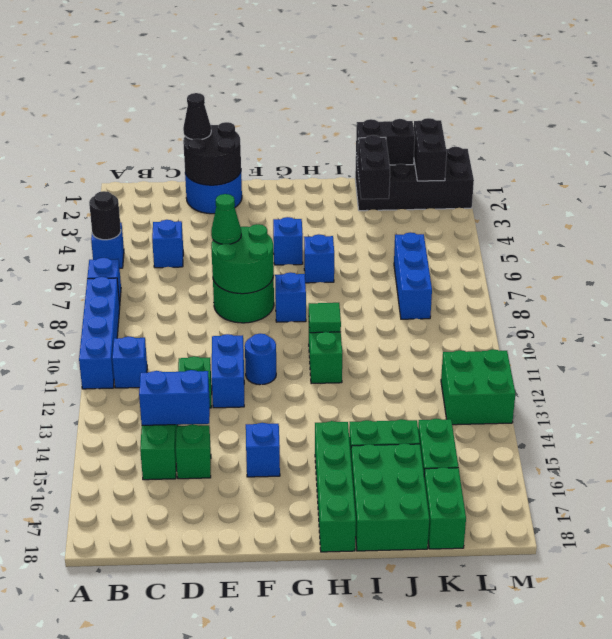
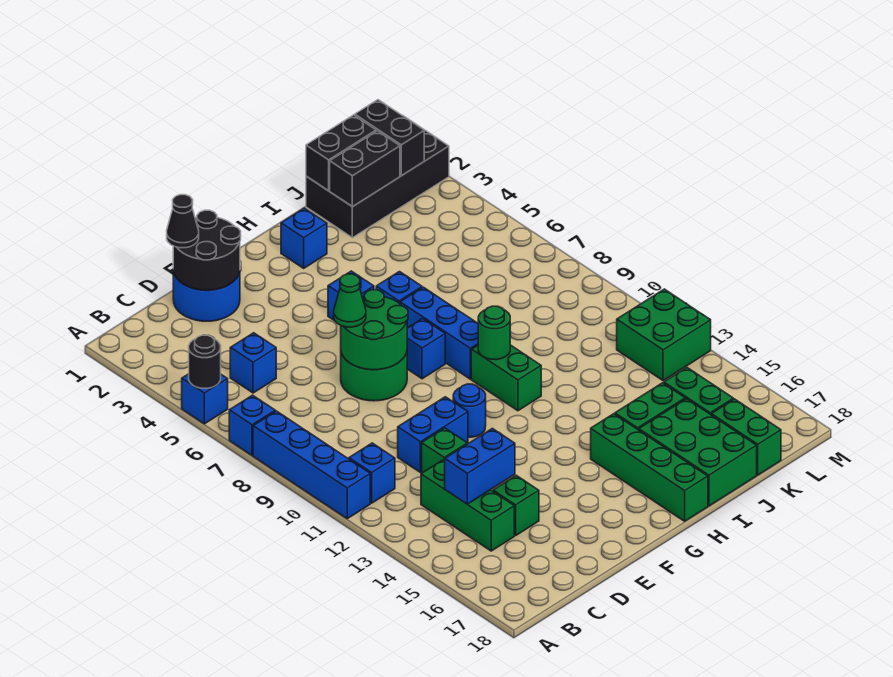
blue 1x2 brick [212,334,244,408] -> blue 1x2 brick turned to [398,397,468,472]
blue 1x1 brick [246,423,280,477] -> blue 1x1 brick moved to [281,208,327,268]
green 1x1 tile [309,303,341,333] -> green 1x1 round brick [478,306,510,360]
black 1x2 brick [358,135,390,199] -> black 1x2 brick turned to [330,131,400,207]
blue 1x3 brick [394,233,432,319] -> blue 1x3 brick moved to [400,287,478,379]

